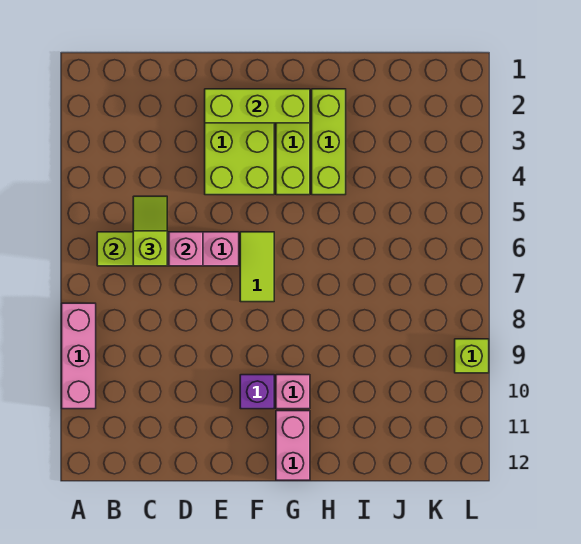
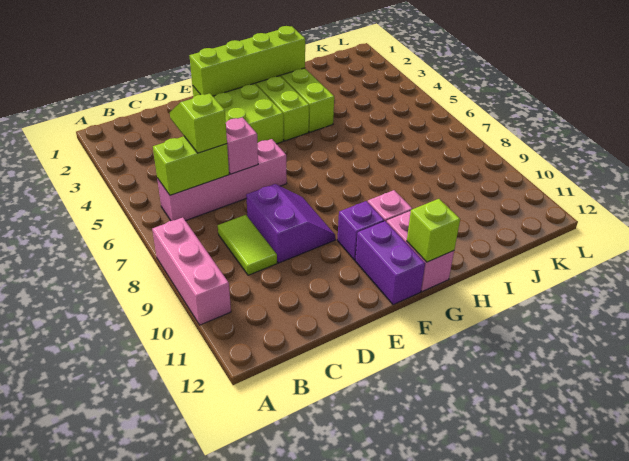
none -> purple 2x2 slope [246,184,335,263]
lime 1x3 brick [205,89,310,123] -> lime 1x4 brick [189,26,305,96]
lime 1x2 tile [240,232,274,302] -> lime 1x2 tile moved to [218,215,277,275]
none -> purple 1x2 brick [355,221,425,305]
lime 1x1 brick [455,339,489,373] -> lime 1x1 brick moved to [407,199,460,262]

